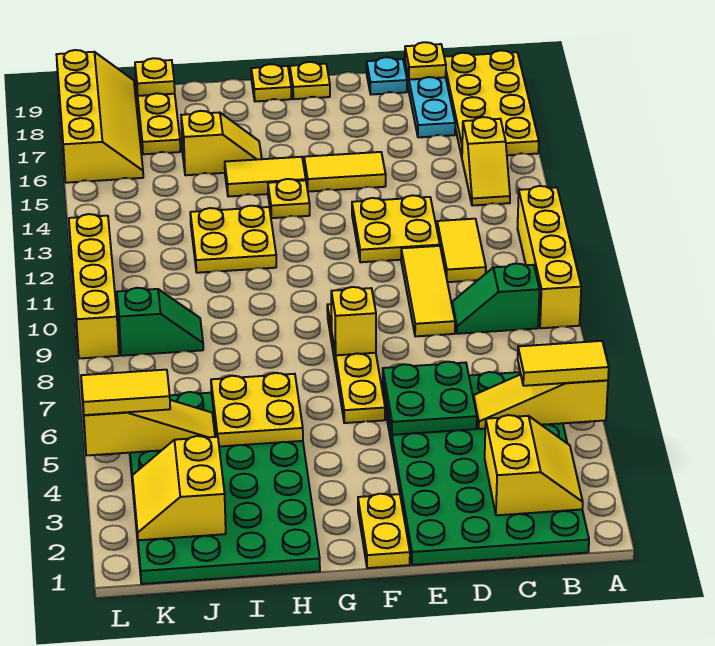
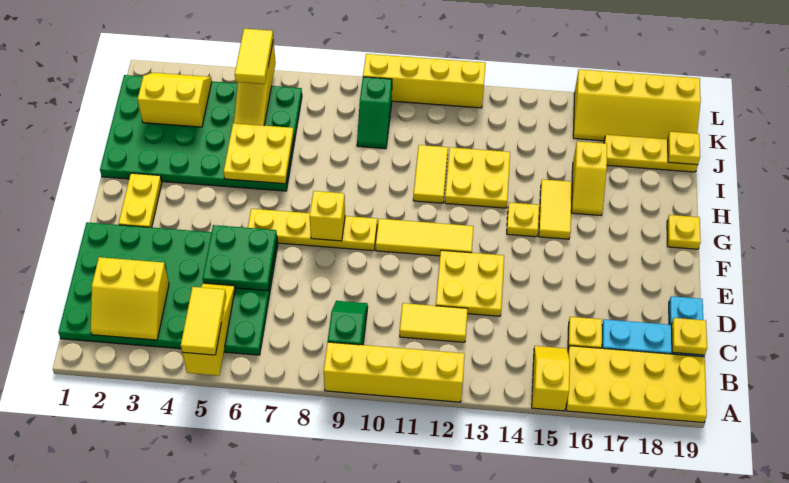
yellow 1x2 slope [462,117,510,206] -> yellow 1x2 slope turned to [532,346,570,411]
yellow 1x3 tile [401,246,455,336] -> yellow 1x3 tile moved to [376,219,474,256]
yellow 1x2 tile [304,152,386,192] -> yellow 1x2 tile moved to [413,145,448,203]
yellow 1x2 plate [358,494,410,568] -> yellow 1x2 plate turned to [119,173,162,227]
yellow 1x1 plate [290,62,330,99] -> yellow 1x1 plate moved to [568,317,602,349]

